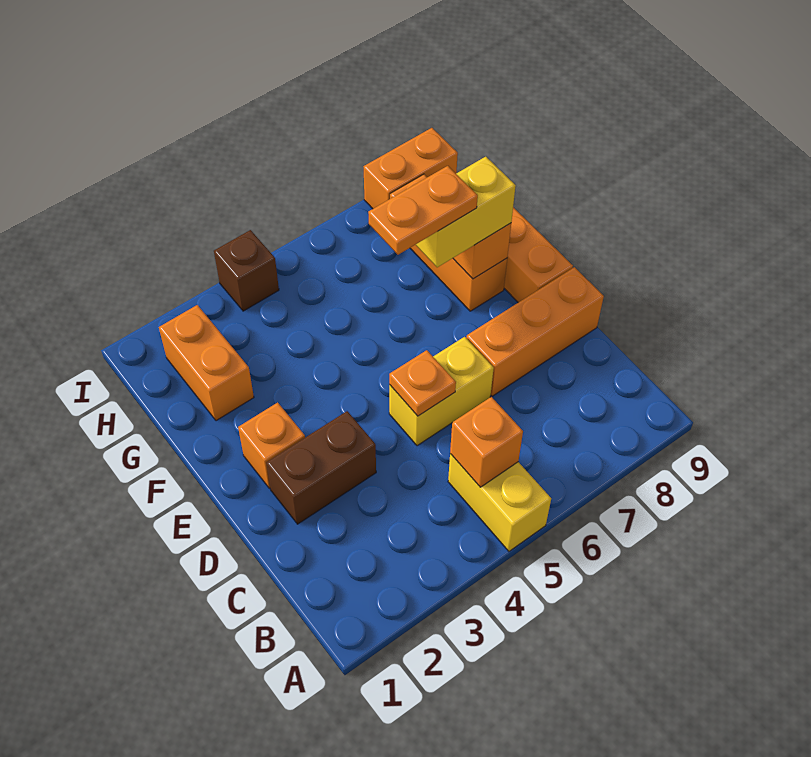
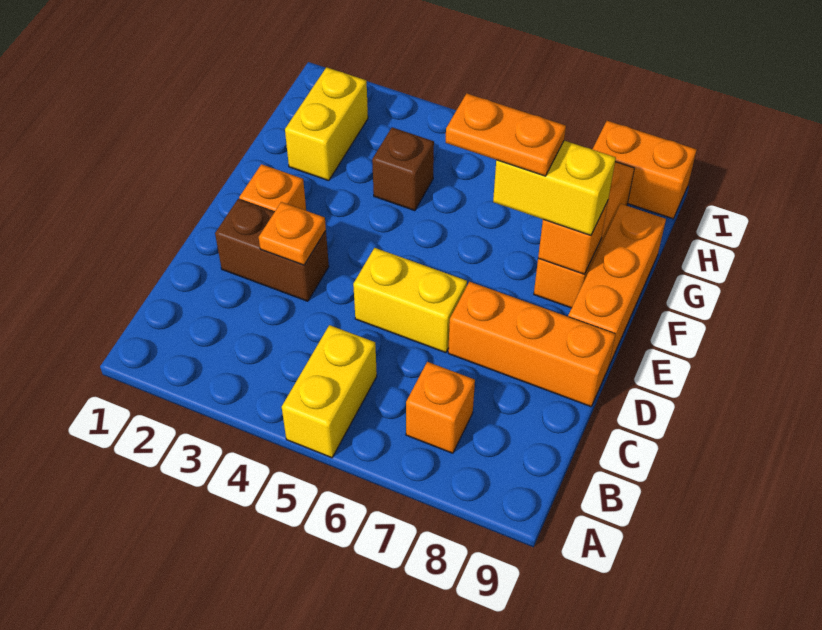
orange 1x1 brick [450,397,523,487] -> orange 1x1 brick moved to [406,362,475,453]
orange 1x1 plate [389,350,456,416] -> orange 1x1 plate moved to [259,202,326,265]
orange 1x2 brick [159,305,254,421] -> yellow 1x2 brick [285,67,368,181]
brown 1x1 brick [214,230,279,311] -> brown 1x1 brick moved to [372,127,434,211]

